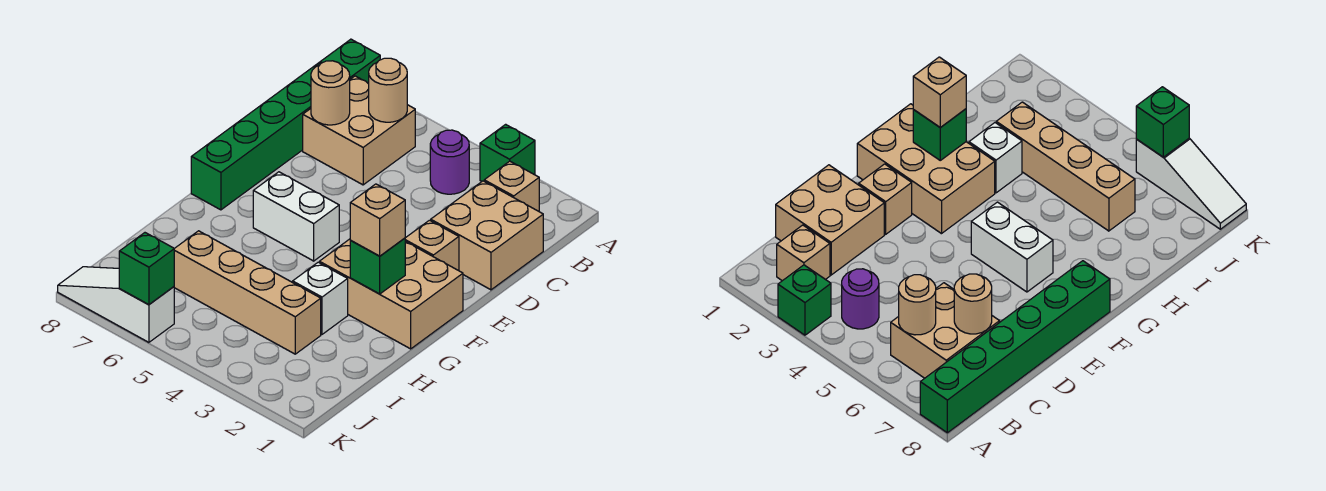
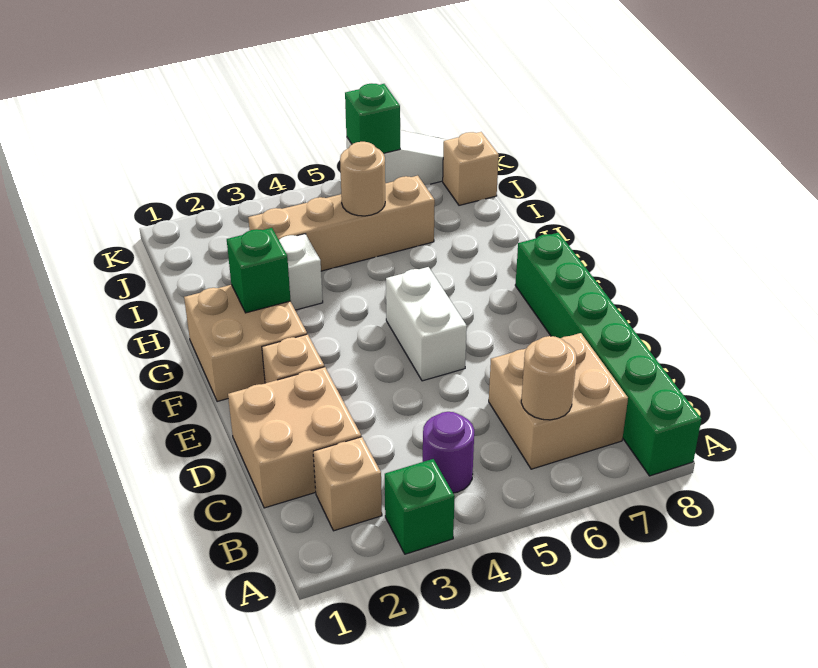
tan 1x1 round brick [311,61,350,125] -> tan 1x1 round brick moved to [340,142,385,216]
tan 2x3 brick [319,239,463,349] -> tan 2x2 brick [184,285,307,402]
white 1x2 brick [253,172,339,261] -> white 1x2 brick turned to [386,267,467,381]
tan 1x1 brick [350,184,405,256] -> tan 1x1 brick moved to [443,132,499,205]

